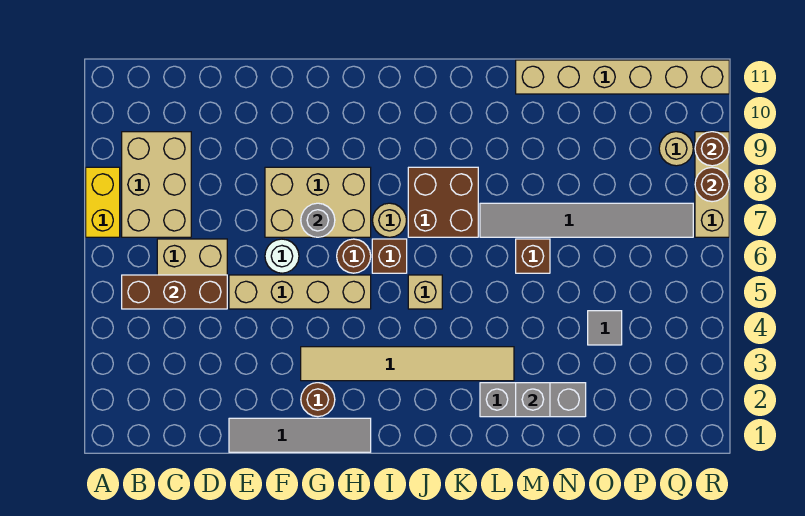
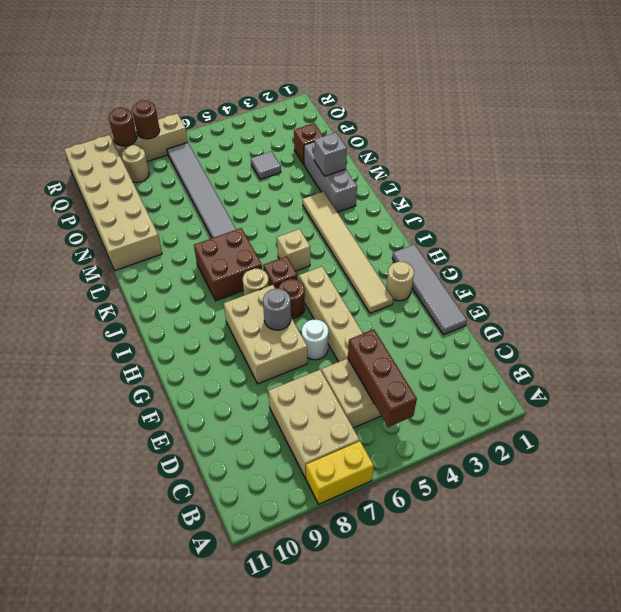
tan 2x3 brick [122,132,191,237] -> tan 2x3 brick turned to [268,370,360,479]
brown 1x1 round brick [301,383,335,417] -> tan 1x1 round brick [386,262,414,301]
brown 1x1 brick [516,239,550,273] -> brown 1x1 brick moved to [294,123,323,164]
tan 1x6 brick [516,60,729,94] -> tan 2x6 brick [64,135,162,271]

